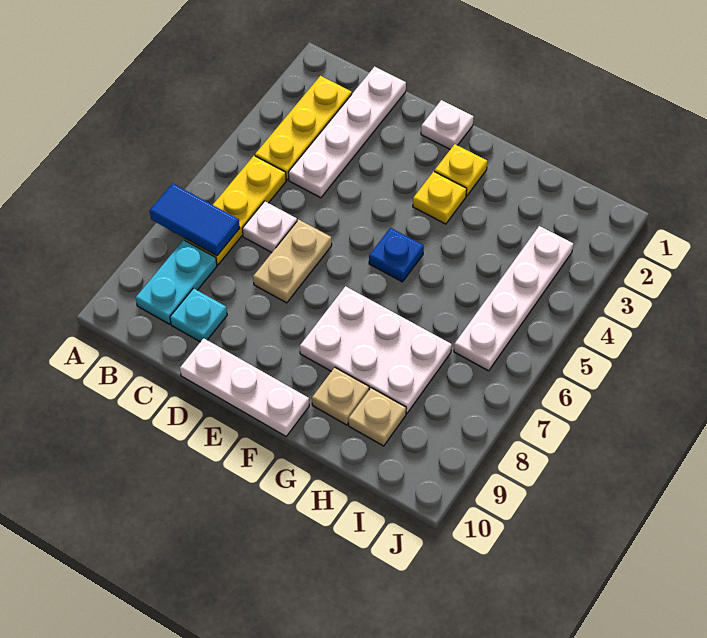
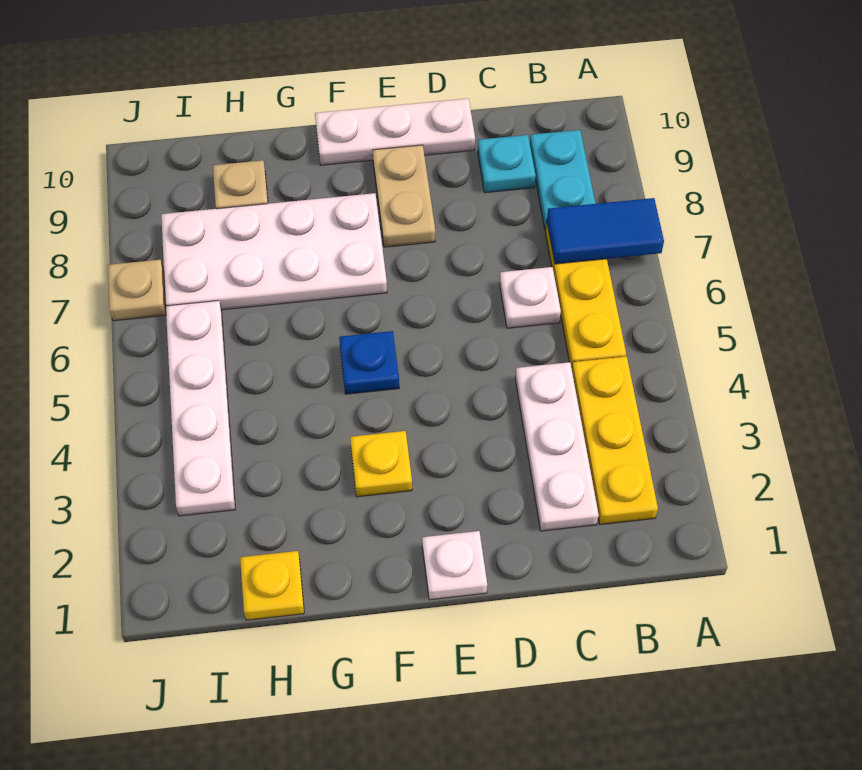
white 1x4 plate [288,67,406,198] -> white 1x3 plate [515,362,599,531]
tan 1x2 plate [253,220,332,303] -> tan 1x2 plate moved to [373,145,435,247]
yellow 1x1 plate [434,144,487,196] -> yellow 1x1 plate moved to [240,551,304,620]
white 2x3 plate [300,286,452,414] -> white 2x4 plate [161,193,387,310]
tan 1x1 plate [312,367,369,425] -> tan 1x1 plate moved to [108,260,166,321]

